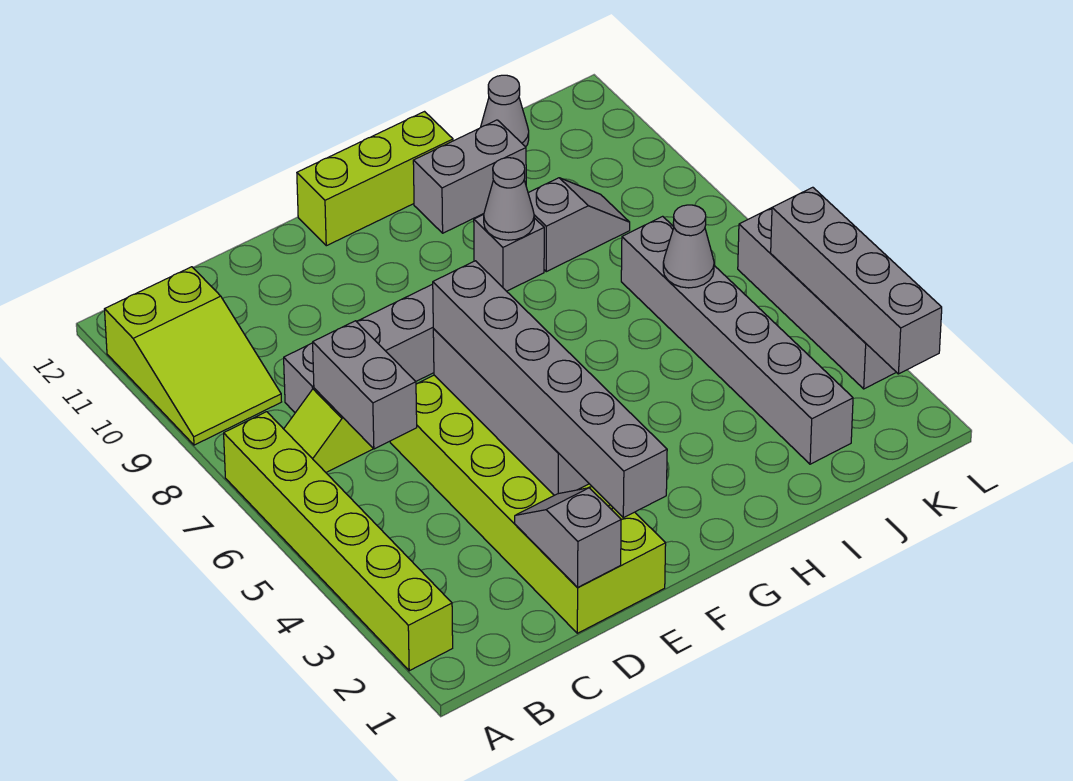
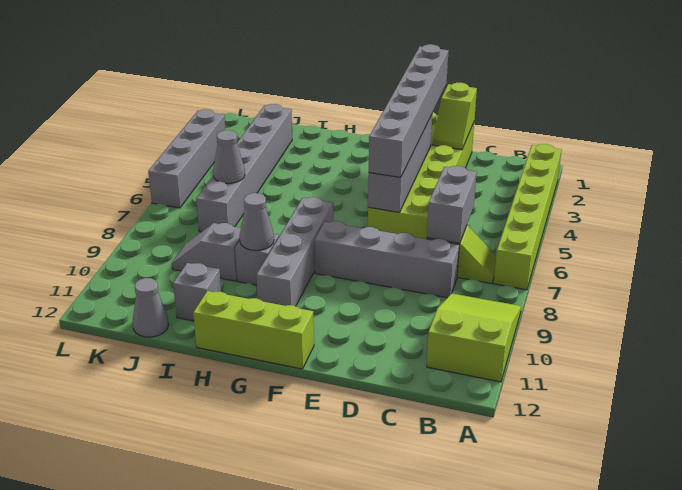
grey 1x2 slope [515,488,621,588] -> lime 1x2 slope [433,83,477,150]
grey 1x2 brick [413,120,526,233] -> grey 1x1 brick [173,263,221,321]
grey 1x4 brick [771,187,942,374] -> grey 1x4 brick moved to [256,197,333,306]

